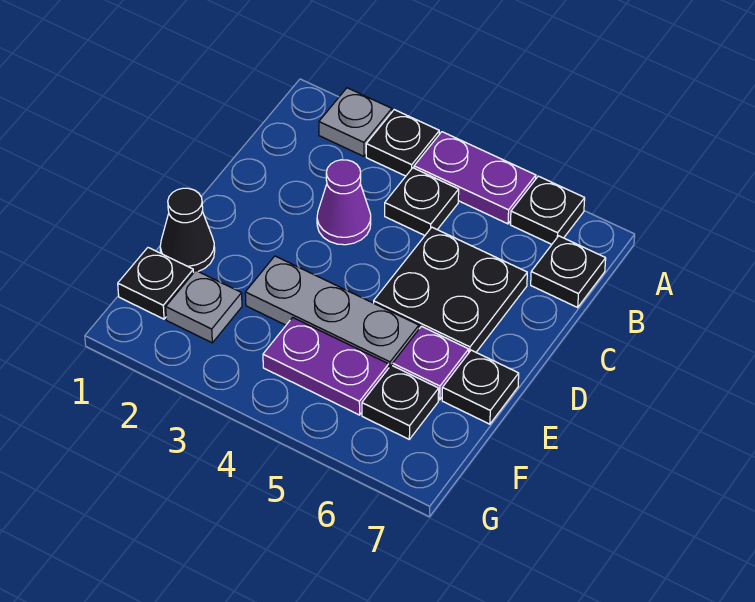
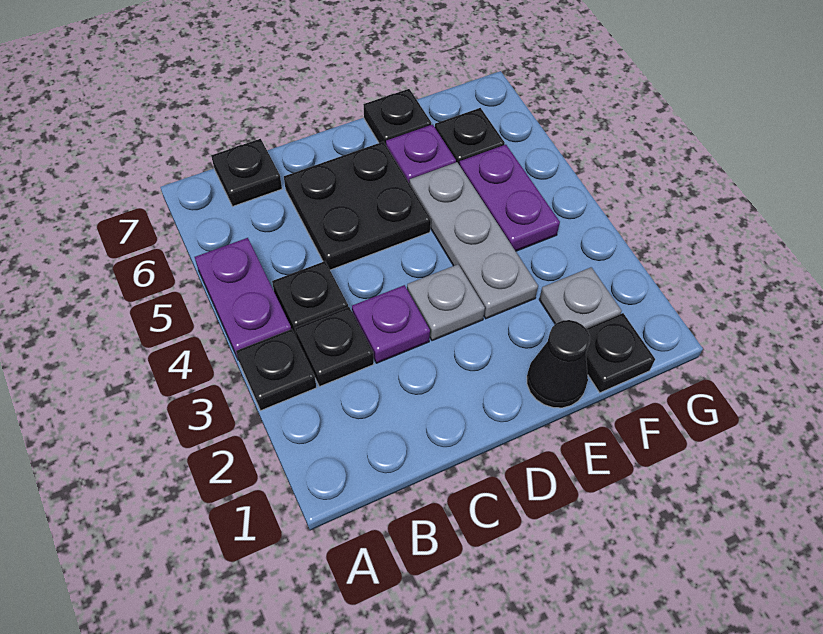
grey 1x1 plate [319,88,392,156] -> grey 1x1 plate moved to [407,264,485,341]
black 1x1 plate [510,176,585,244] -> black 1x1 plate moved to [295,307,374,387]
purple 1x1 cone [317,160,371,245] -> purple 1x1 plate [352,285,430,363]

